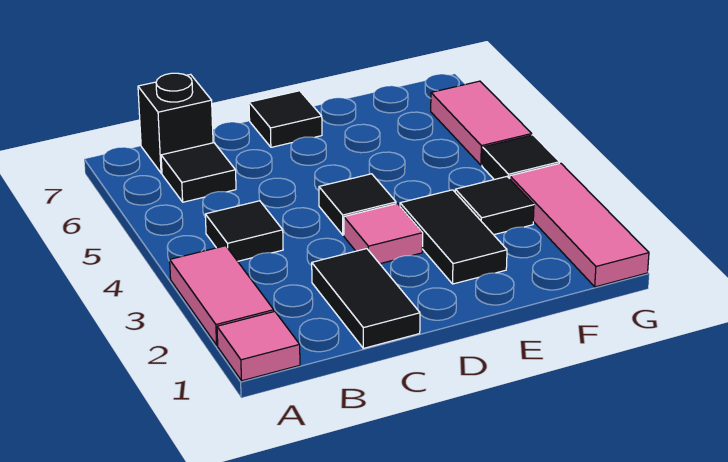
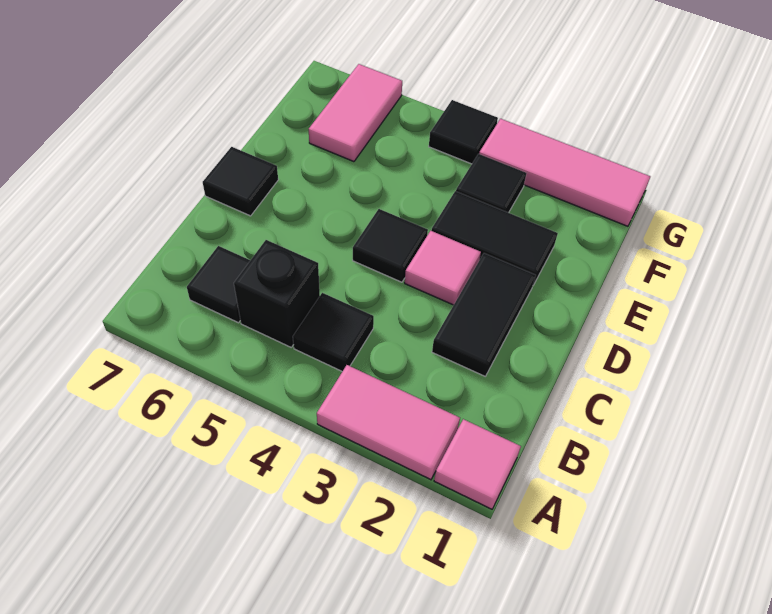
black 1x1 brick [138,73,213,173] -> black 1x1 brick moved to [234,240,320,347]
black 1x2 tile [312,249,420,348] -> black 1x2 tile turned to [432,253,536,376]
pink 1x2 tile [431,81,532,165] -> pink 1x2 tile turned to [309,64,402,162]

